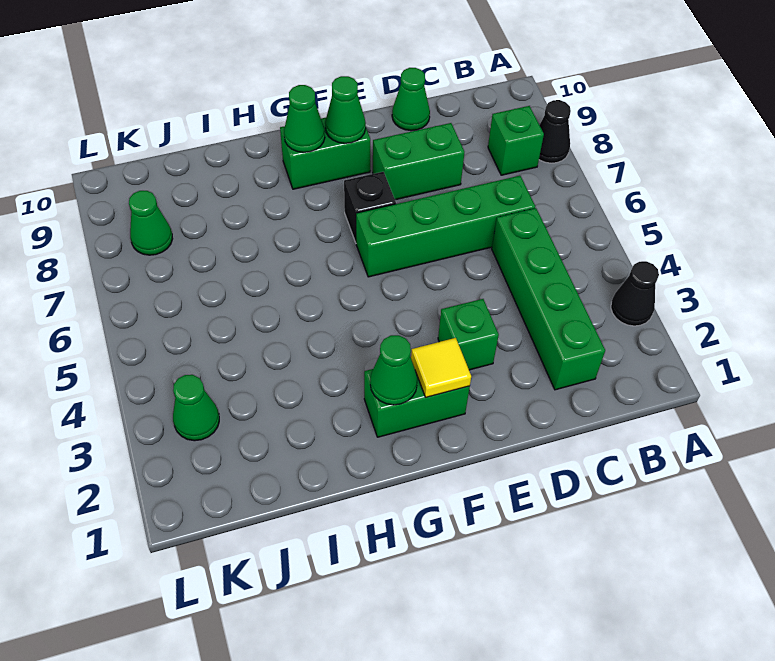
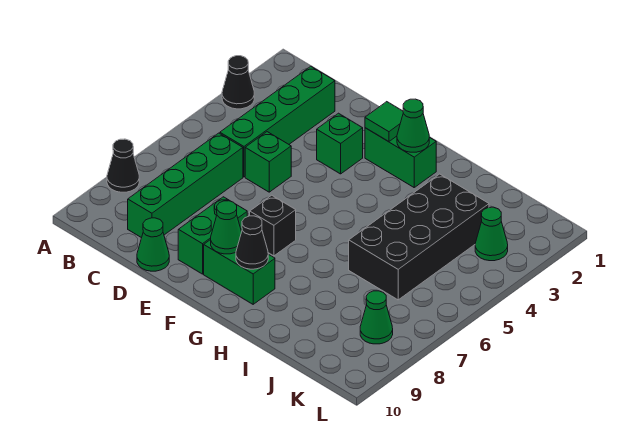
green 1x1 brick [488,106,544,175] -> green 1x1 brick moved to [245,132,291,192]
green 1x4 brick [356,176,535,277] -> green 1x4 brick turned to [128,133,243,238]
green 1x2 brick [373,123,464,200] -> green 1x2 brick turned to [178,197,247,274]
yellow 1x1 tile [411,338,471,397] -> green 1x1 tile [365,102,403,142]
green 1x1 cone [284,85,325,152] -> black 1x1 cone [236,216,268,269]
none -> black 2x4 brick [349,174,489,300]

